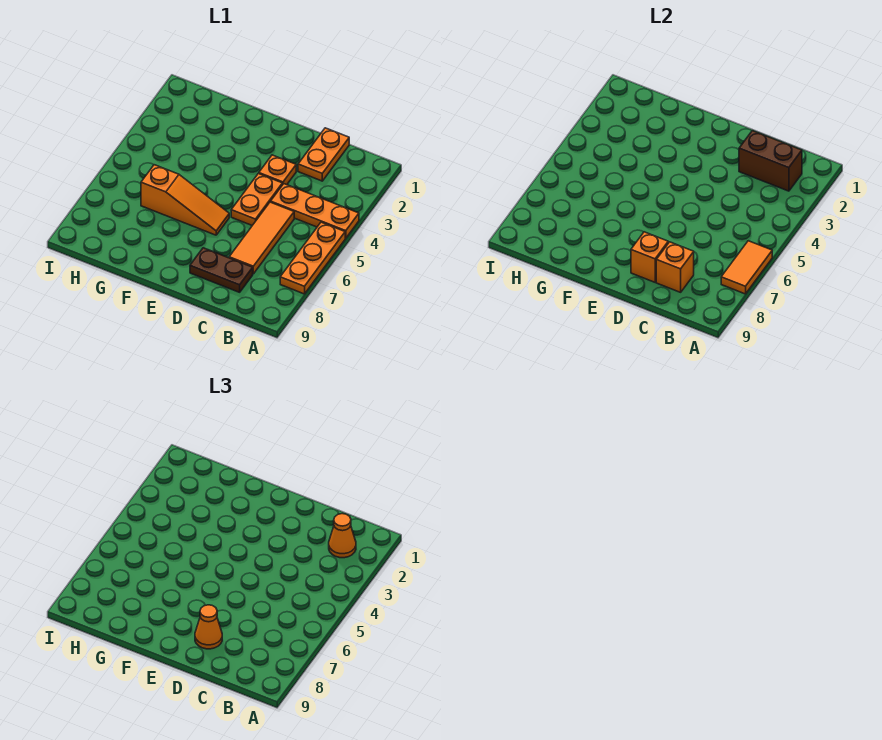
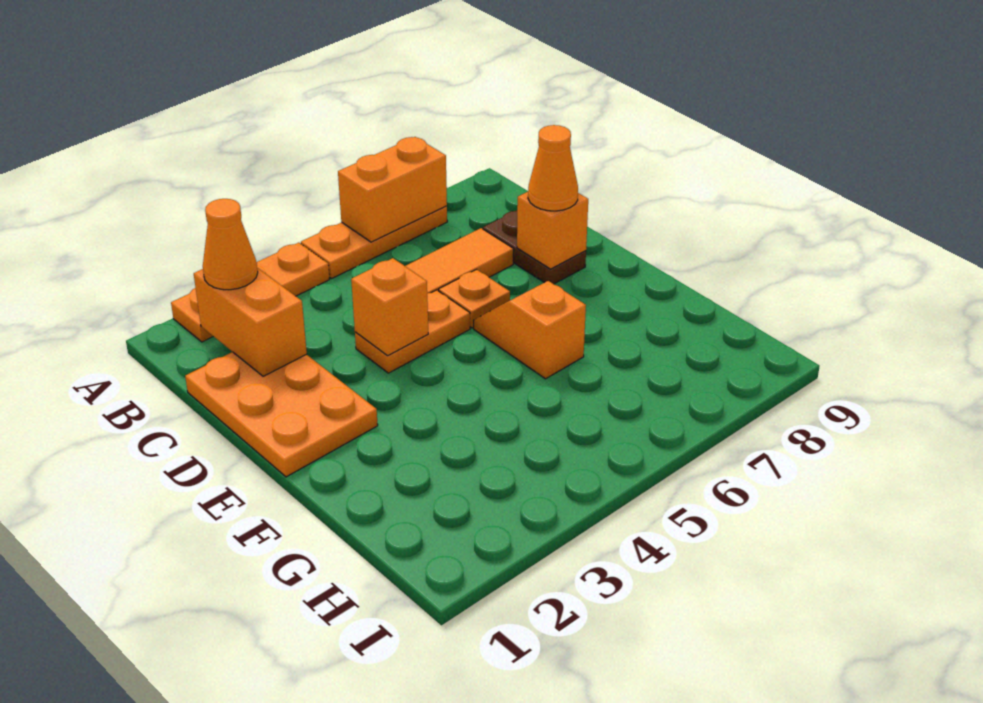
orange 1x3 plate [271,184,359,238] -> orange 1x3 plate turned to [171,243,330,342]
orange 1x2 tile [721,241,772,294] -> orange 1x2 brick [338,137,447,242]
brown 1x2 brick [739,131,802,191] -> orange 1x2 brick [194,268,307,376]
orange 1x2 plate [298,128,349,181] -> orange 2x3 plate [185,352,378,477]
orange 1x1 brick [656,242,694,292] -> orange 1x1 brick moved to [351,258,428,356]
orange 1x1 plate [259,155,296,185] -> orange 1x1 plate moved to [439,270,510,328]
orange 1x3 slope [141,165,229,235] -> orange 1x2 slope [474,281,586,379]

